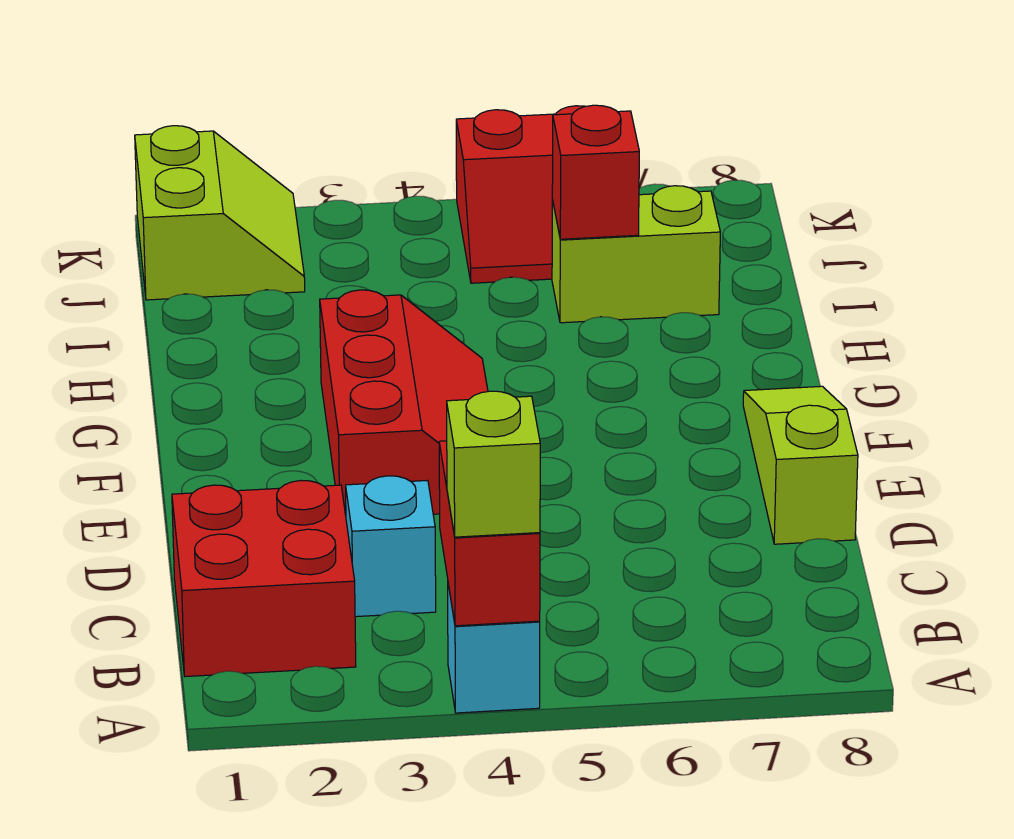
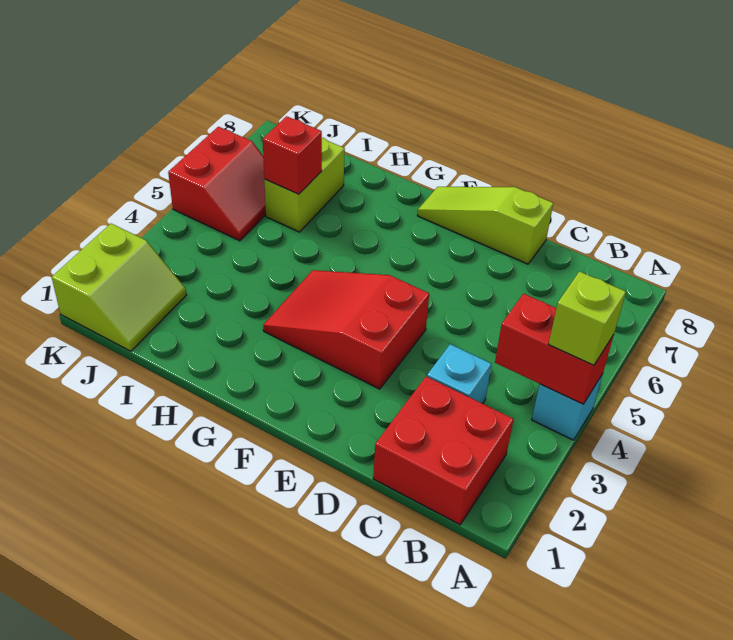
red 2x3 slope [320,290,488,515] -> red 2x3 slope turned to [263,270,429,389]
lime 2x2 slope [135,126,305,300] -> lime 2x2 slope turned to [52,224,186,351]

